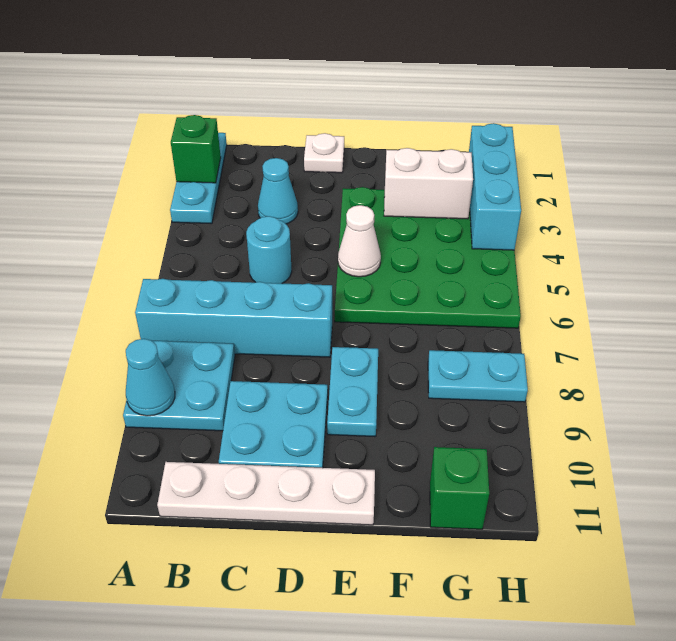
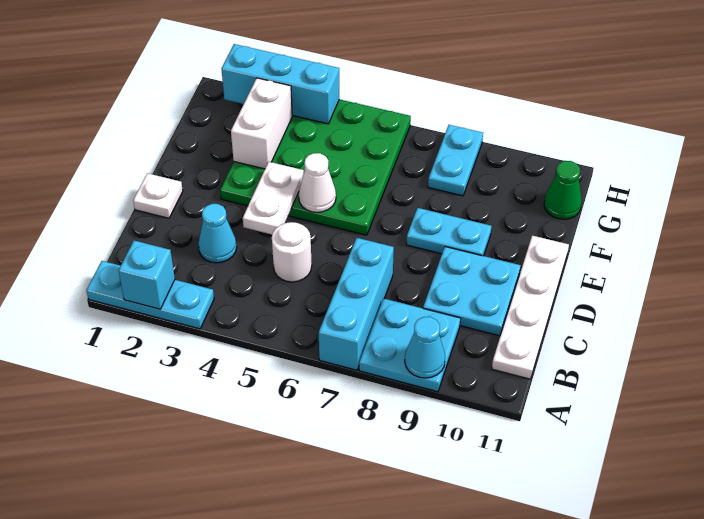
green 1x1 brick [171,115,221,183] -> cyan 1x1 brick [118,241,175,309]
cyan 1x4 brick [135,279,332,357] -> cyan 1x3 brick [319,238,394,370]
cyan 1x1 round brick [246,216,292,284] -> white 1x1 round brick [272,222,312,282]
none -> white 1x2 plate [243,162,304,234]
green 1x1 brick [430,447,489,529] -> green 1x1 cone [544,161,582,219]

